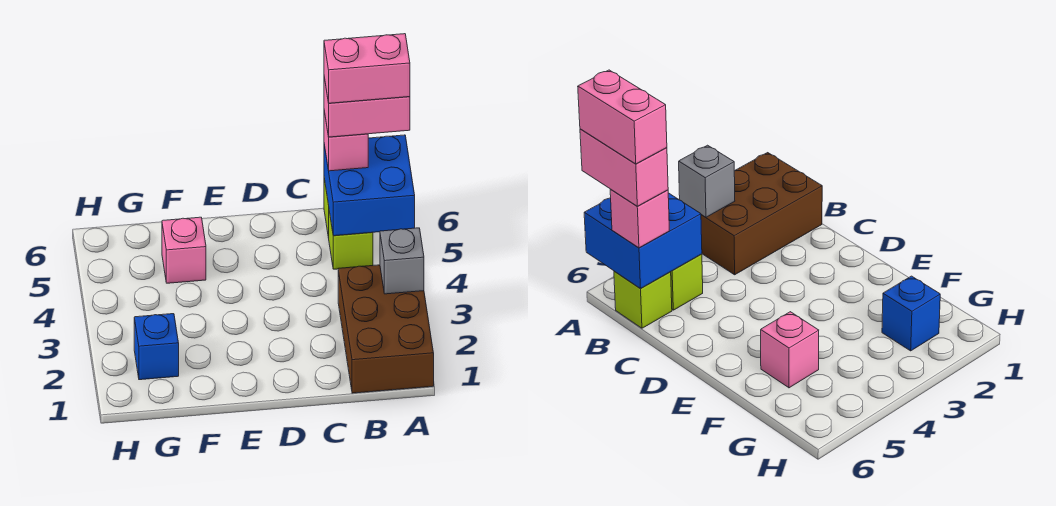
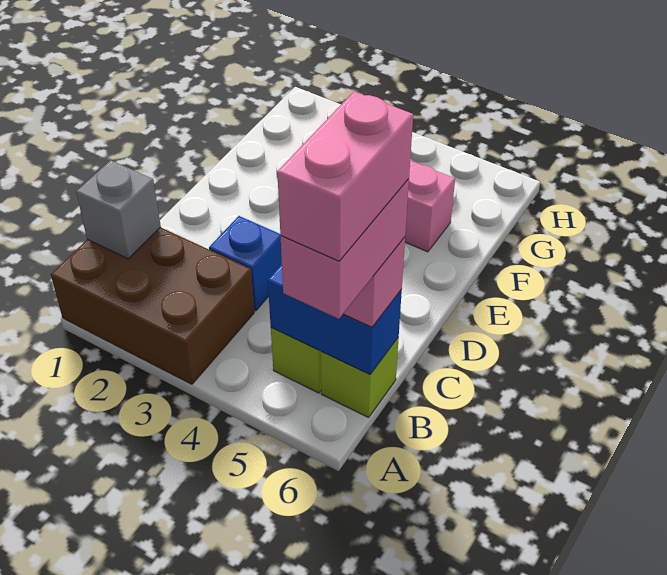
grey 1x1 brick [380,228,424,294] -> grey 1x1 brick moved to [76,160,161,259]
blue 2x2 brick [324,135,415,236] -> blue 1x2 brick [268,264,402,374]
blue 1x1 brick [134,314,179,380] -> blue 1x1 brick moved to [209,216,282,311]

